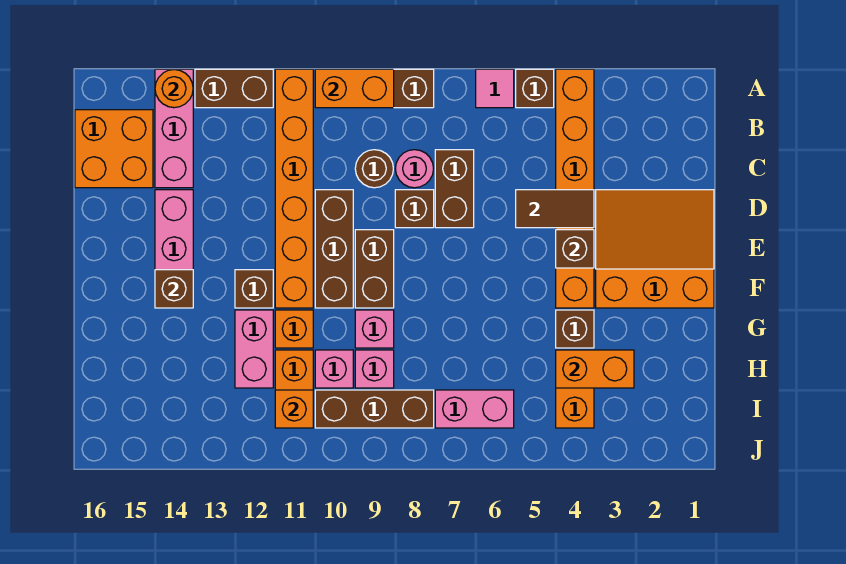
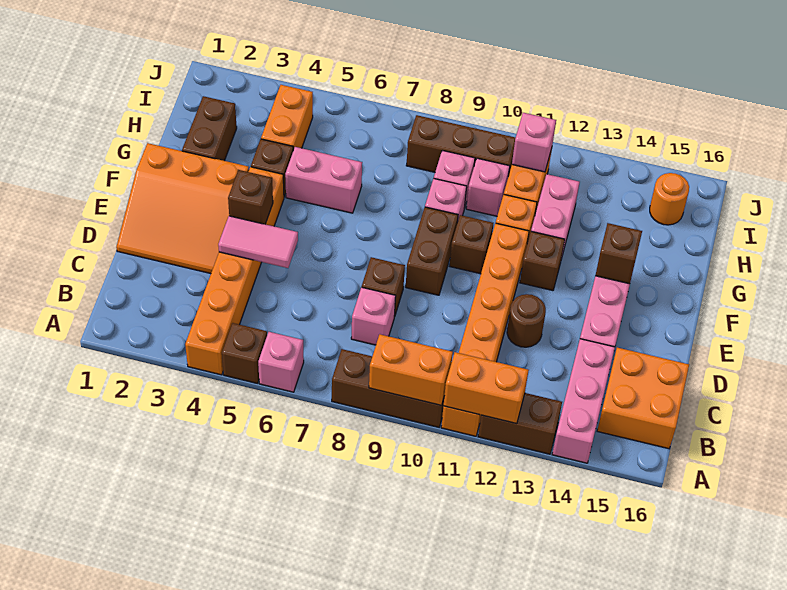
pink 1x1 tile [476,69,514,108] -> pink 1x1 brick [258,332,304,392]
orange 1x1 round brick [155,69,193,108] -> orange 1x1 round brick moved to [650,173,689,225]
brown 1x2 brick [435,150,474,228] -> brown 1x2 brick moved to [182,96,237,161]
pink 1x1 round brick [395,150,434,188] -> pink 1x1 brick [351,287,396,345]
brown 1x1 round brick [355,150,393,188] -> brown 1x1 round brick moved to [507,294,546,347]
brown 1x2 tile [516,190,594,228] -> pink 1x2 tile [218,216,298,268]
brown 1x3 brick [315,190,353,308] -> brown 1x1 brick [450,215,493,274]
orange 1x2 brick [556,350,634,388] -> orange 1x2 brick moved to [444,352,529,424]
pink 1x2 brick [435,390,514,428] -> pink 1x2 brick moved to [285,147,362,213]
orange 1x1 brick [275,390,313,428] -> pink 1x1 brick [512,113,556,172]

